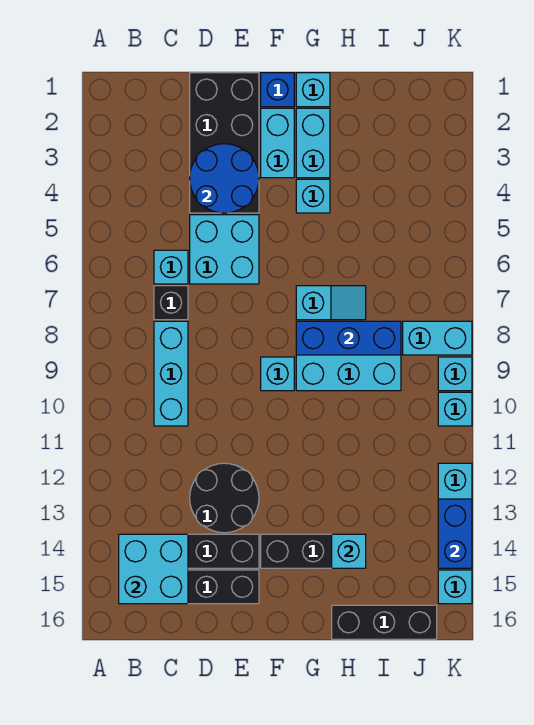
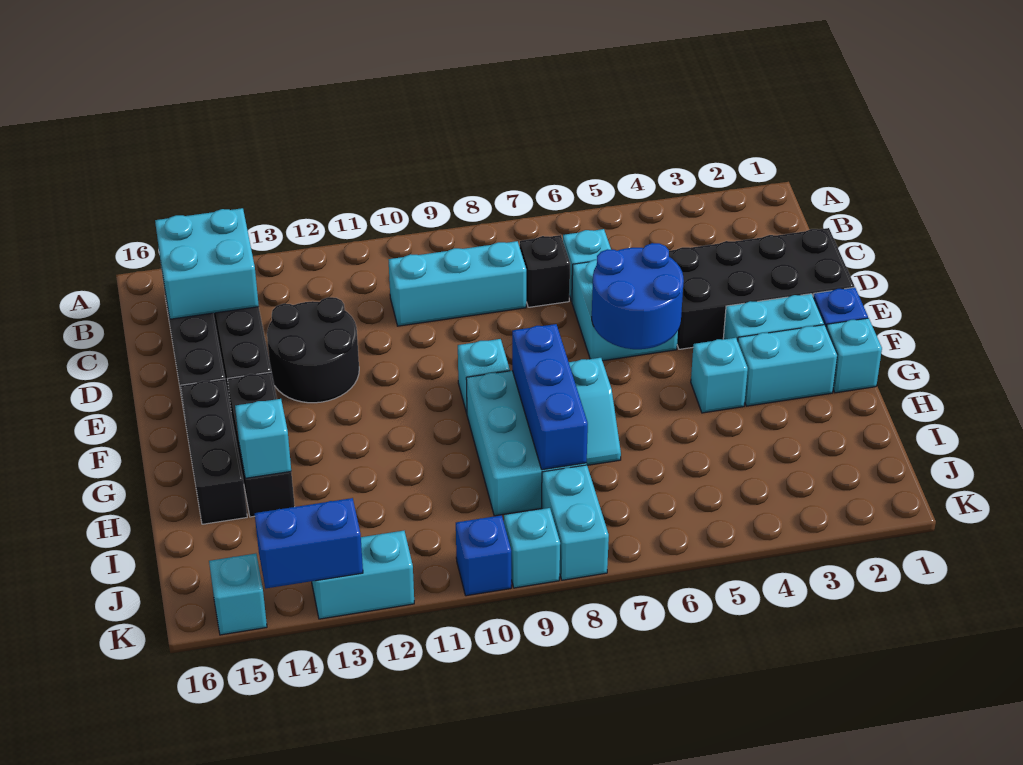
blue 2x2 round brick [190,144,259,213] -> blue 2x2 round brick moved to [592,243,684,349]
black 1x3 brick [332,605,437,639] -> black 1x3 brick moved to [181,379,247,524]
cyan 1x1 brick [438,392,472,426] -> blue 1x1 brick [456,515,511,596]

